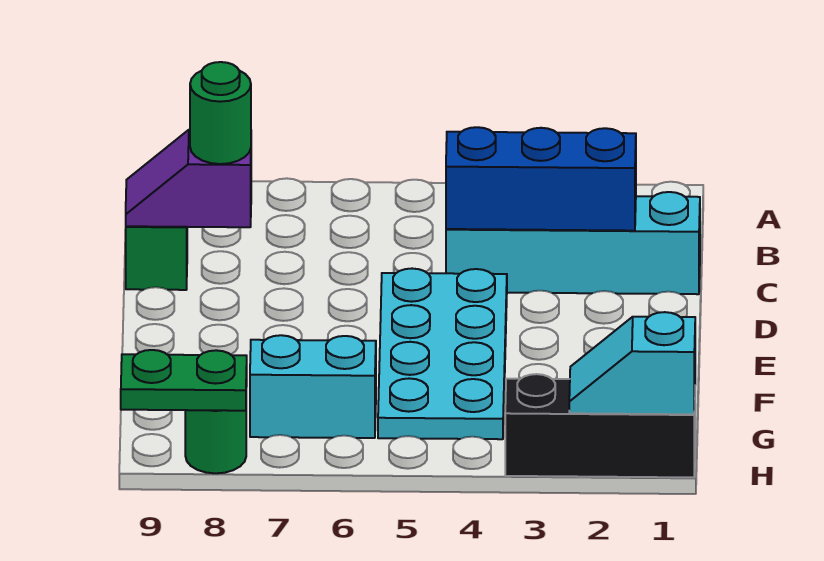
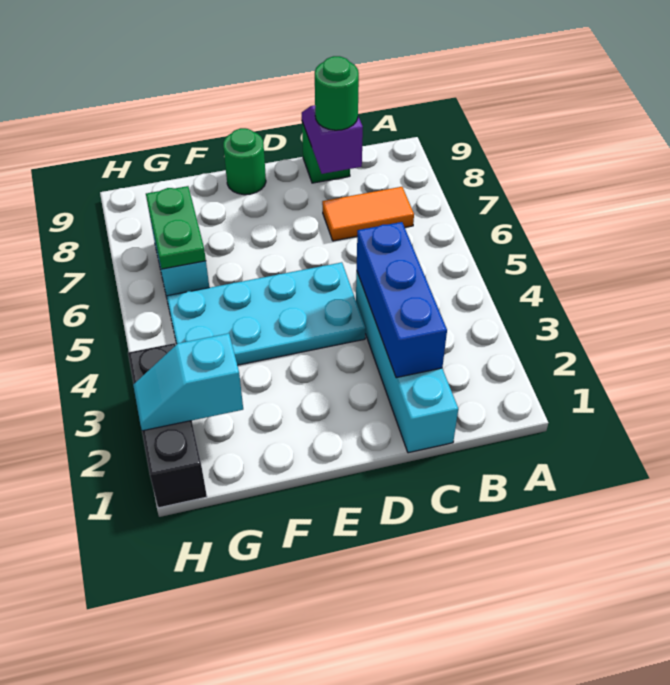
none -> orange 1x2 tile [322,187,414,241]
cyan 1x2 slope [569,312,695,414] -> cyan 1x2 slope turned to [133,333,243,431]
green 1x1 round brick [185,410,246,473] -> green 1x1 round brick moved to [223,128,266,195]
green 1x2 plate [121,350,247,411] -> green 1x2 plate moved to [146,186,206,269]

